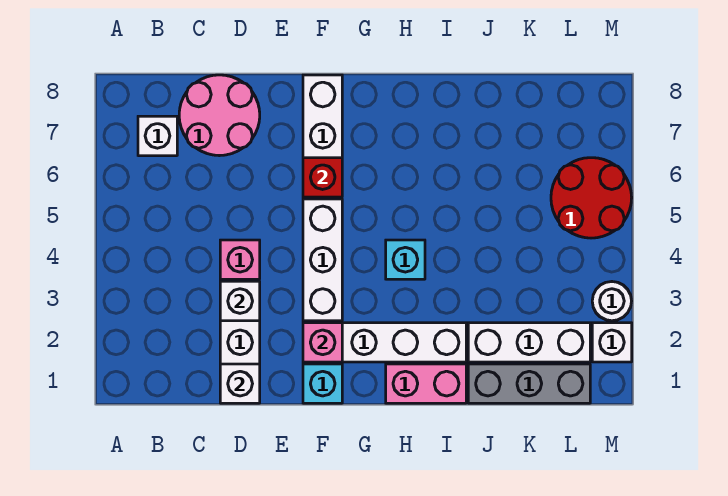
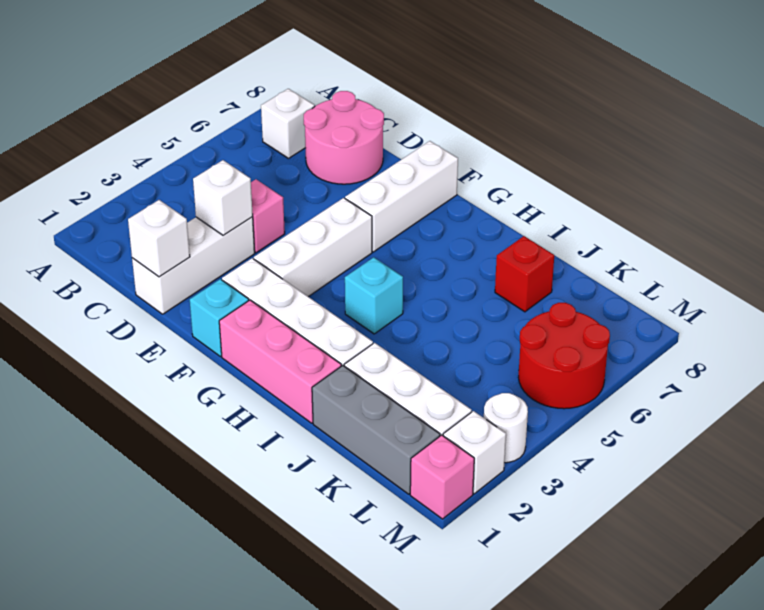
pink 1x1 brick [303,323,342,362] -> pink 1x1 brick moved to [410,435,474,519]
red 1x1 brick [303,158,342,197] -> red 1x1 brick moved to [495,236,554,312]
pink 1x2 brick [386,364,466,403] -> pink 1x3 brick [219,300,341,423]

